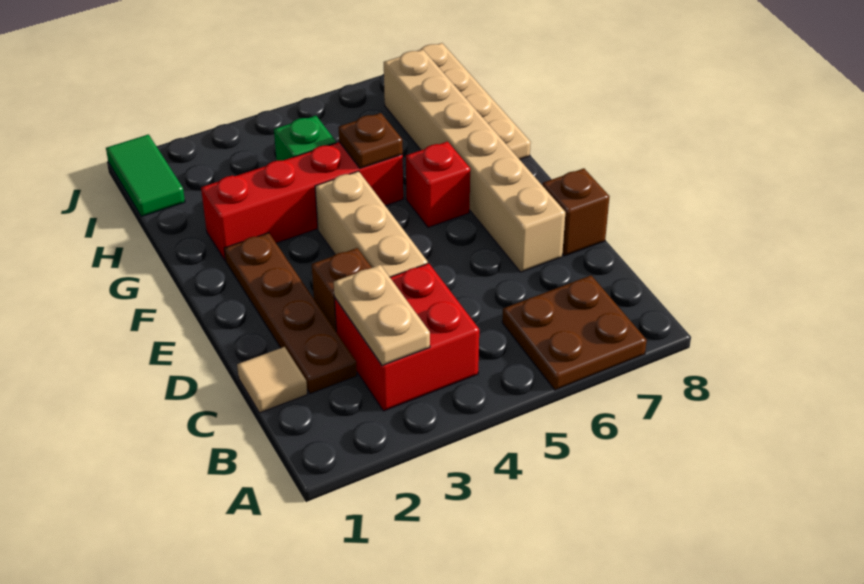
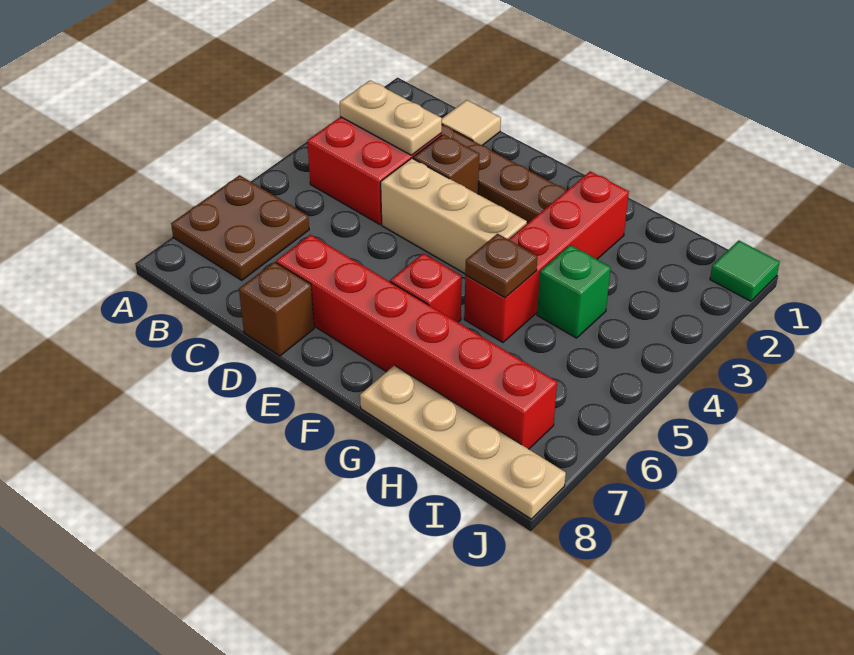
tan 1x6 brick [384,50,565,272] -> red 1x6 brick [276,235,557,449]
green 1x2 tile [106,135,185,217] -> green 1x1 tile [710,240,780,301]

